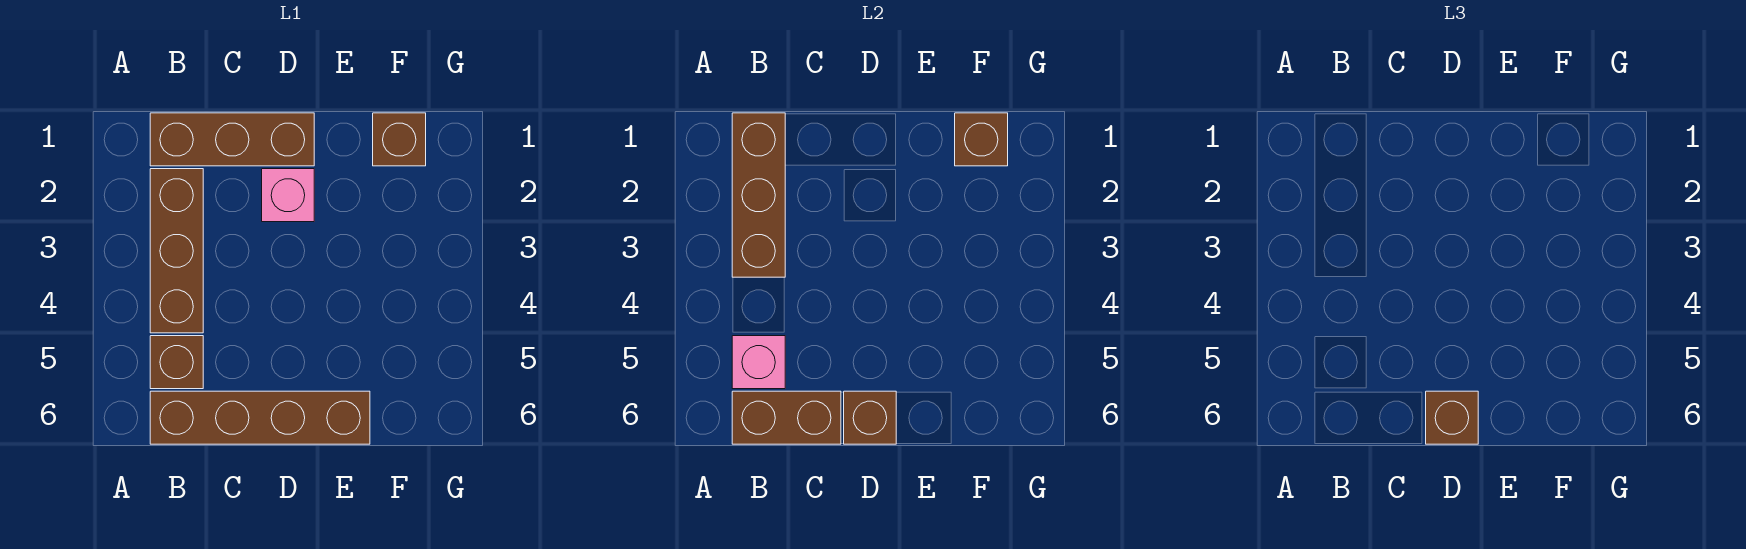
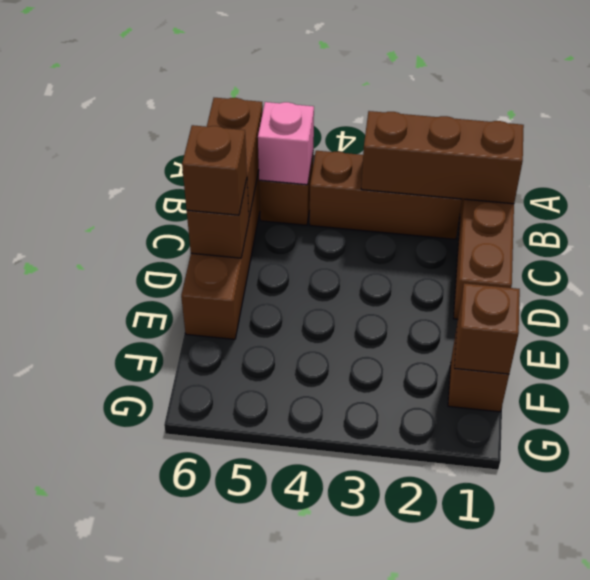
pink 1x1 brick [262,169,314,222] -> none

